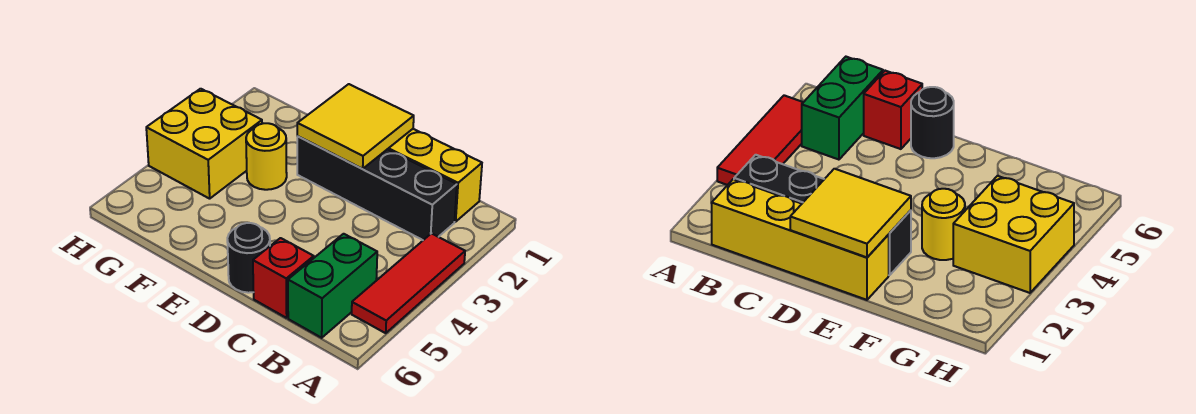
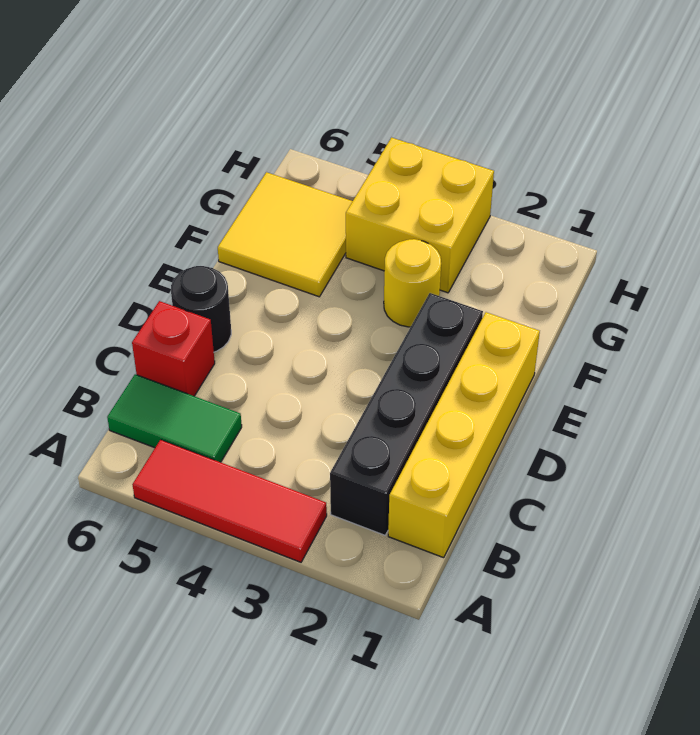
green 1x2 brick [288,234,377,338] -> green 1x2 tile [107,374,242,462]
yellow 2x2 tile [297,84,414,169] -> yellow 2x2 tile moved to [218,172,353,297]

